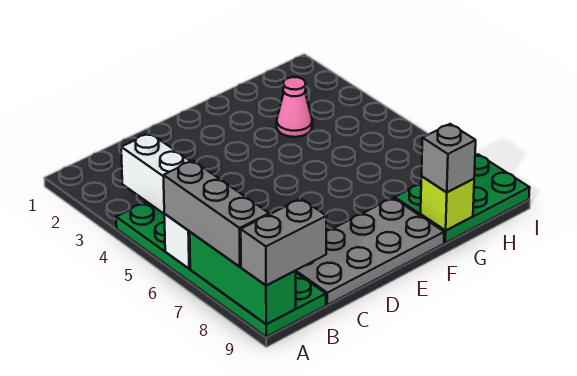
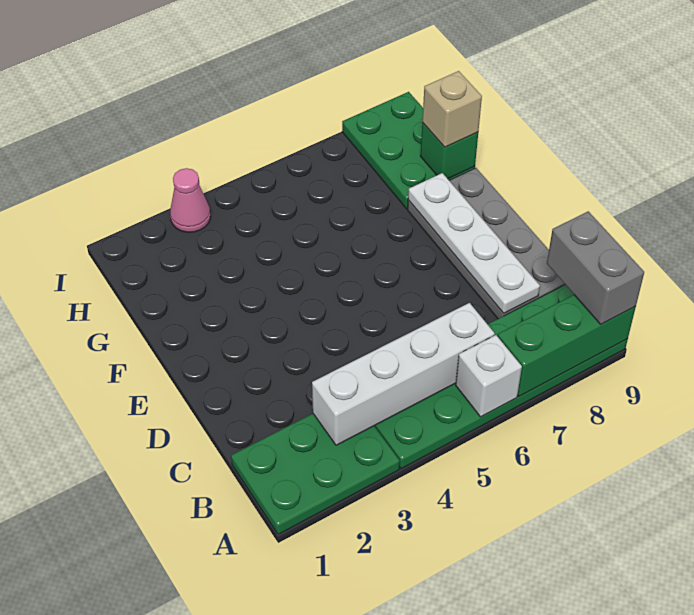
none -> green 2x3 plate [231,414,400,534]
grey 1x3 brick [163,161,269,267] -> none
none -> white 1x4 plate [408,173,540,313]
pink 1x1 cone [277,77,312,137] -> pink 1x1 cone moved to [170,168,211,232]
lime 1x1 brick [421,177,474,231] -> green 1x1 brick [421,123,478,179]
grey 1x1 brick [422,124,476,192] -> tan 1x1 brick [422,71,482,147]

